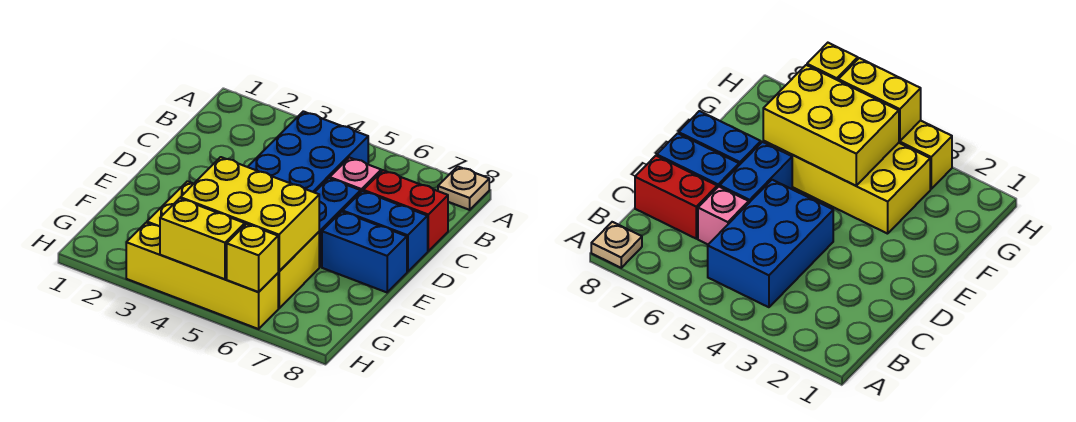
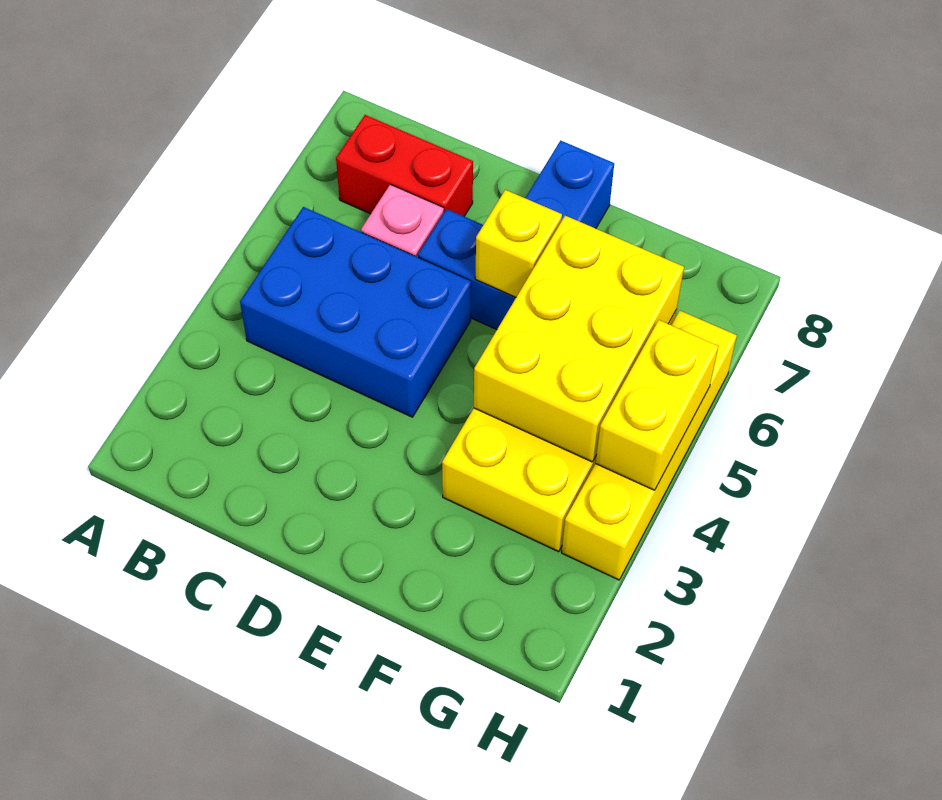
tan 1x1 plate [438,166,489,210] -> none
red 1x2 brick [363,170,448,251] -> red 1x2 brick turned to [336,115,473,216]
blue 1x2 brick [343,191,428,272] -> none
yellow 1x1 brick [227,224,279,292] -> yellow 1x1 brick moved to [475,190,562,297]

